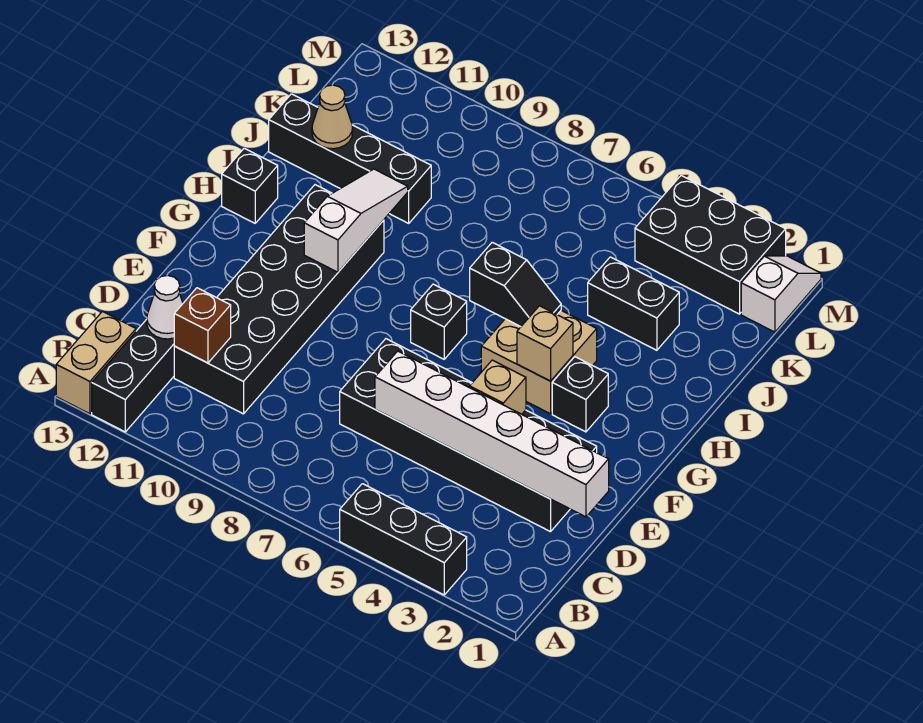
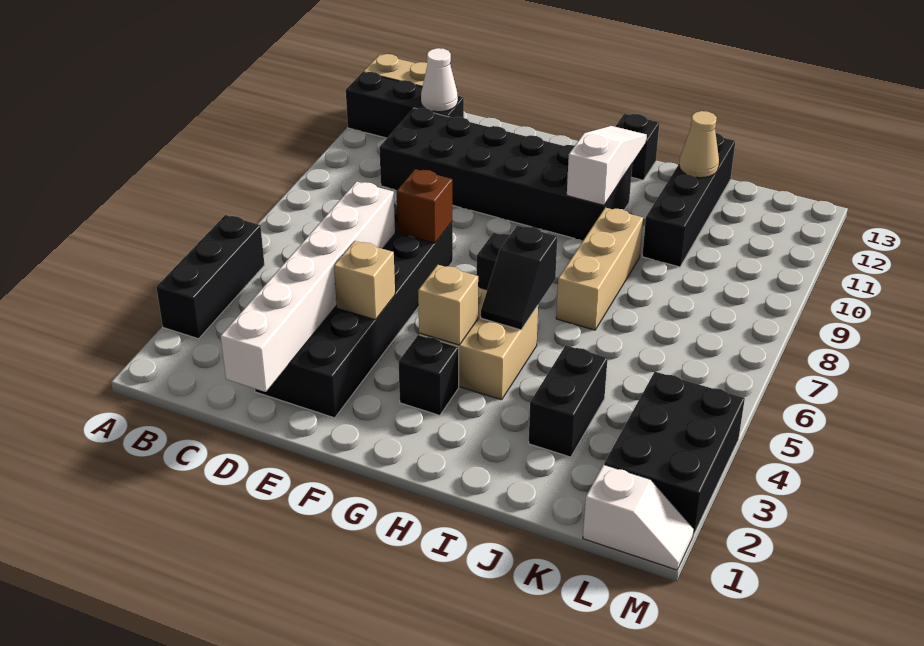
brown 1x1 brick [174,288,231,363] -> brown 1x1 brick moved to [396,169,452,243]
white 1x3 slope [304,169,408,272] -> white 1x3 slope turned to [567,126,647,205]
none -> tan 1x3 brick [556,207,643,330]

